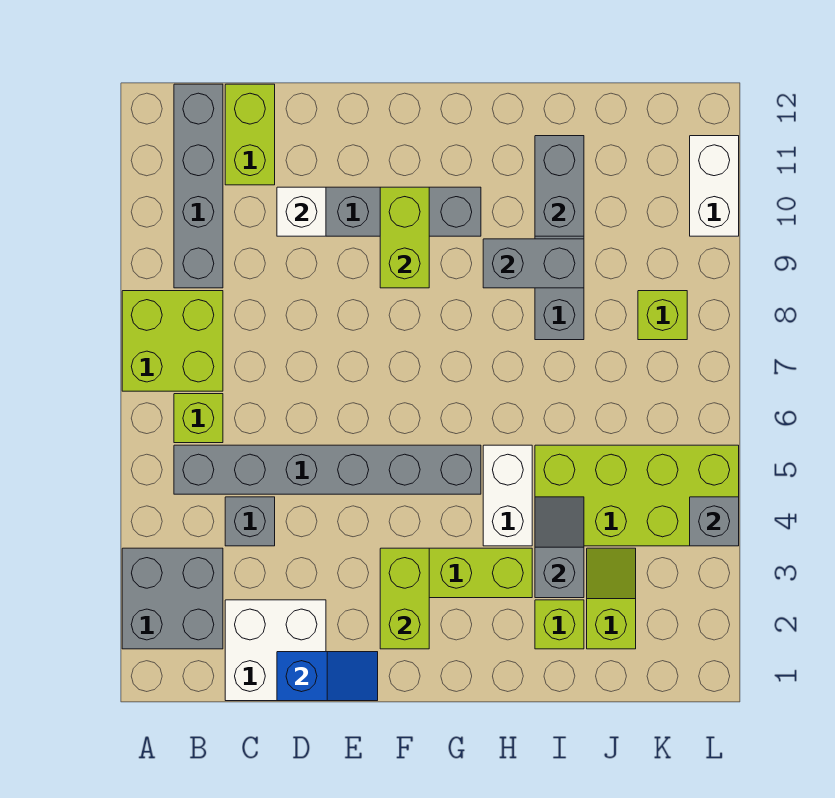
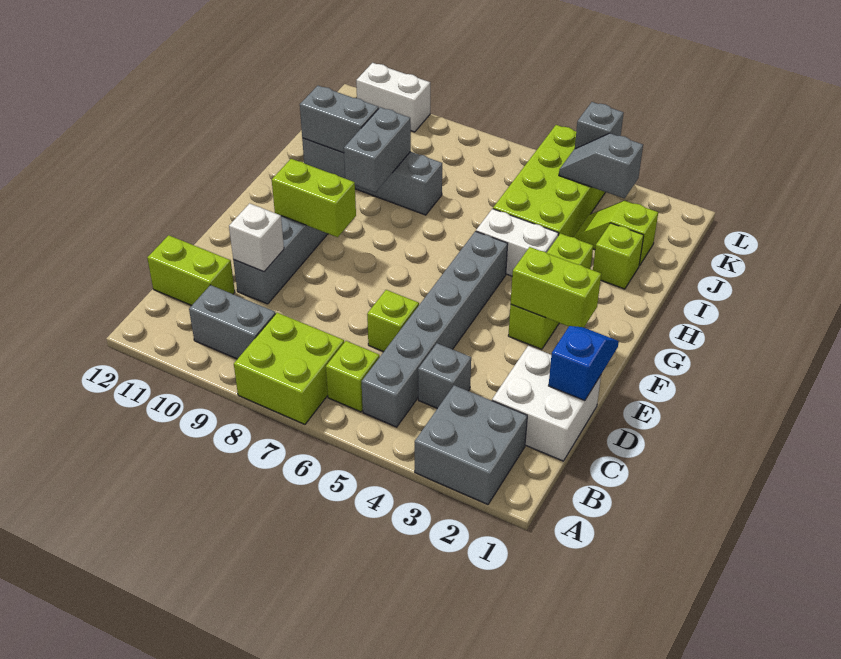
grey 1x4 brick [174,84,223,288] -> grey 1x2 brick [189,285,275,359]
grey 1x2 slope [535,497,584,598] -> grey 1x2 slope moved to [559,133,643,199]
lime 1x1 brick [638,291,687,340] -> lime 1x1 brick moved to [367,290,419,352]

